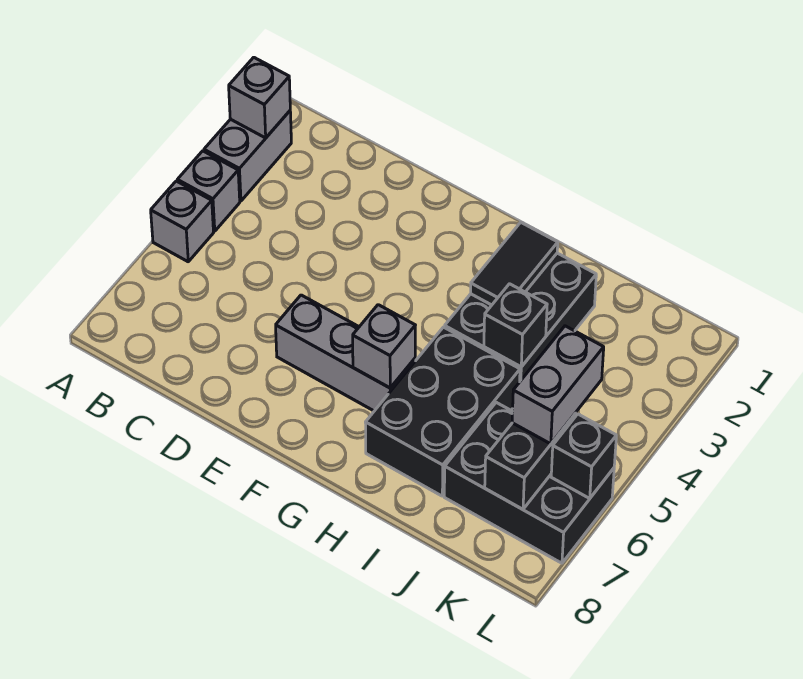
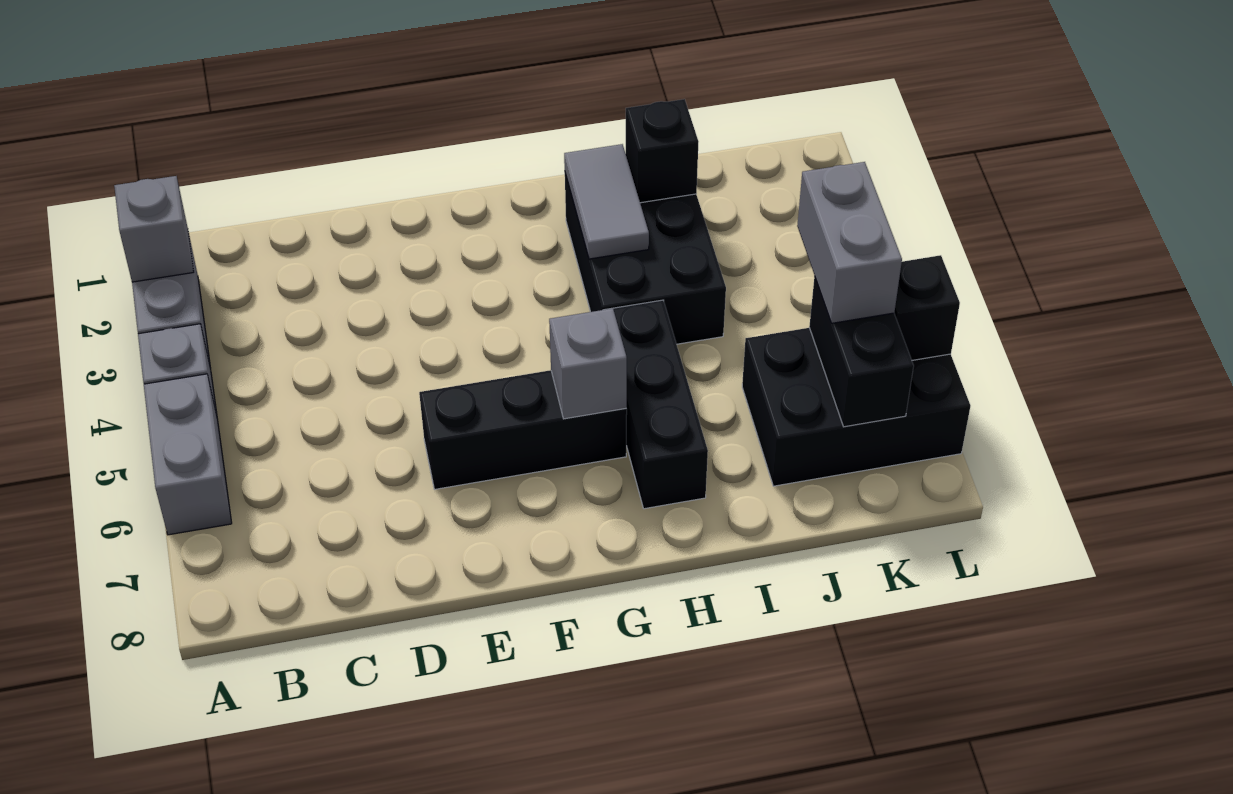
grey 1x1 brick [151,181,214,262] -> grey 1x2 brick [144,374,232,535]
grey 1x3 brick [276,295,415,411] -> black 1x3 brick [419,370,627,489]
black 1x2 tile [471,222,558,305] -> grey 1x2 tile [564,144,649,259]
black 2x3 brick [365,327,520,496] -> black 1x3 brick [605,300,708,509]
black 1x1 brick [484,284,547,367] -> black 1x1 brick moved to [626,99,698,203]

